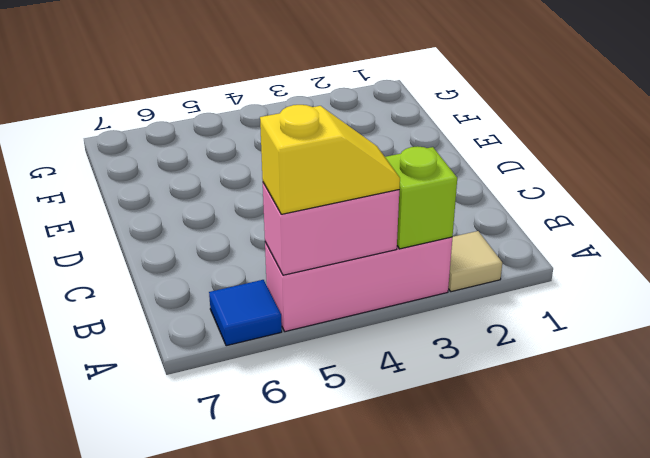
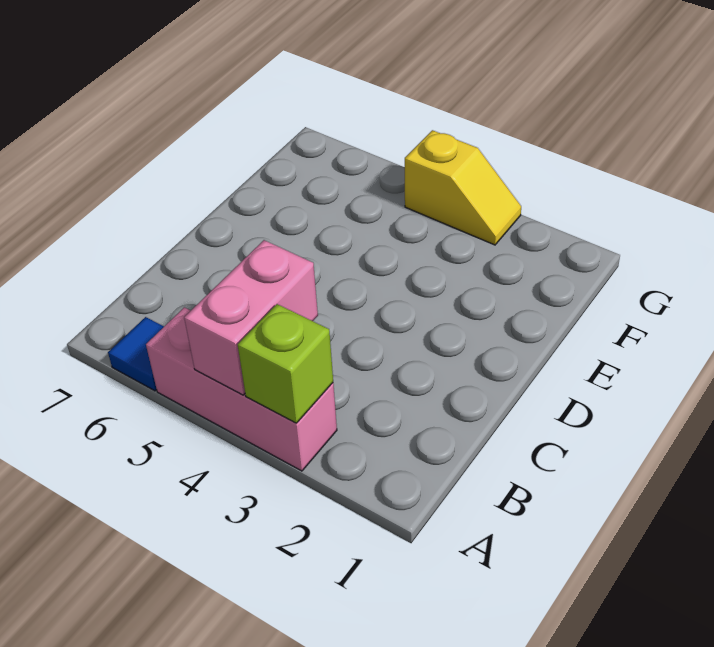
tan 1x1 tile [448,231,502,292] -> none
pink 1x2 brick [263,183,399,275] -> pink 1x2 brick turned to [184,240,318,395]
yellow 1x2 slope [260,105,400,214] -> yellow 1x2 slope moved to [405,130,521,245]

